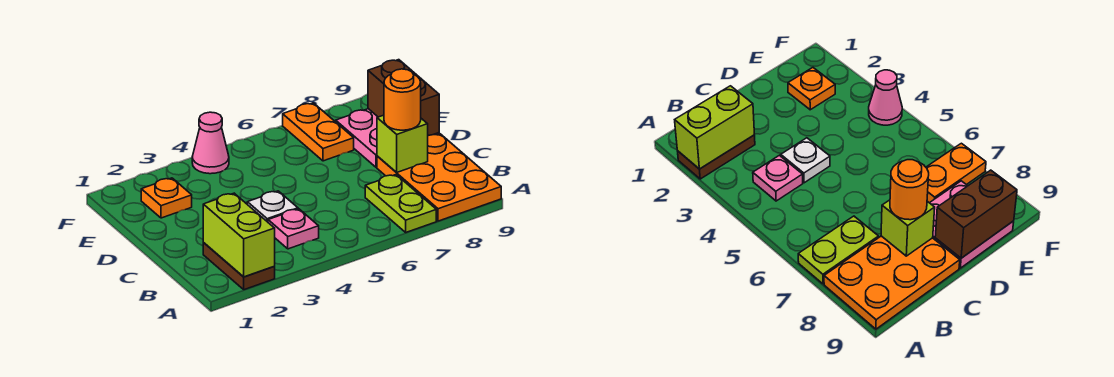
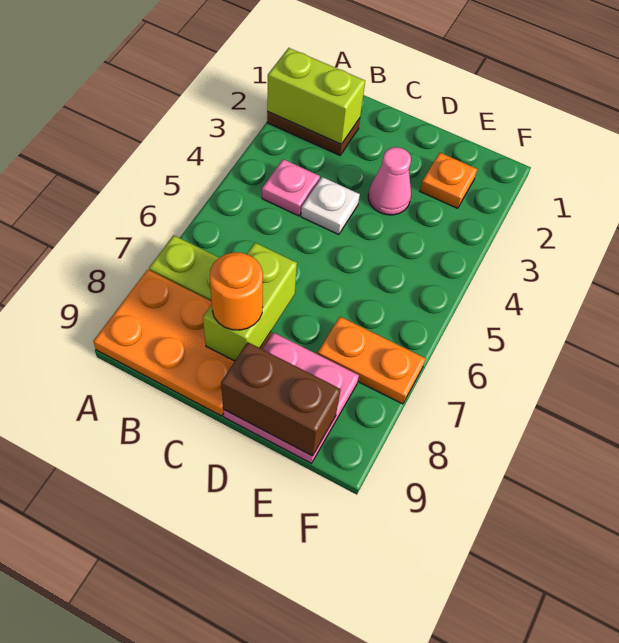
lime 1x1 brick [377,115,428,172] -> lime 1x2 brick [203,243,297,361]
pink 1x1 cone [192,112,229,174] -> pink 1x1 cone moved to [368,147,411,215]

